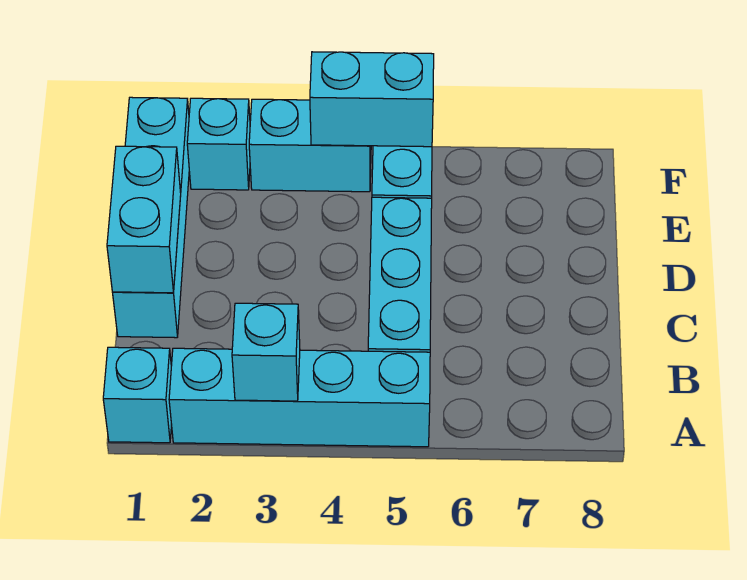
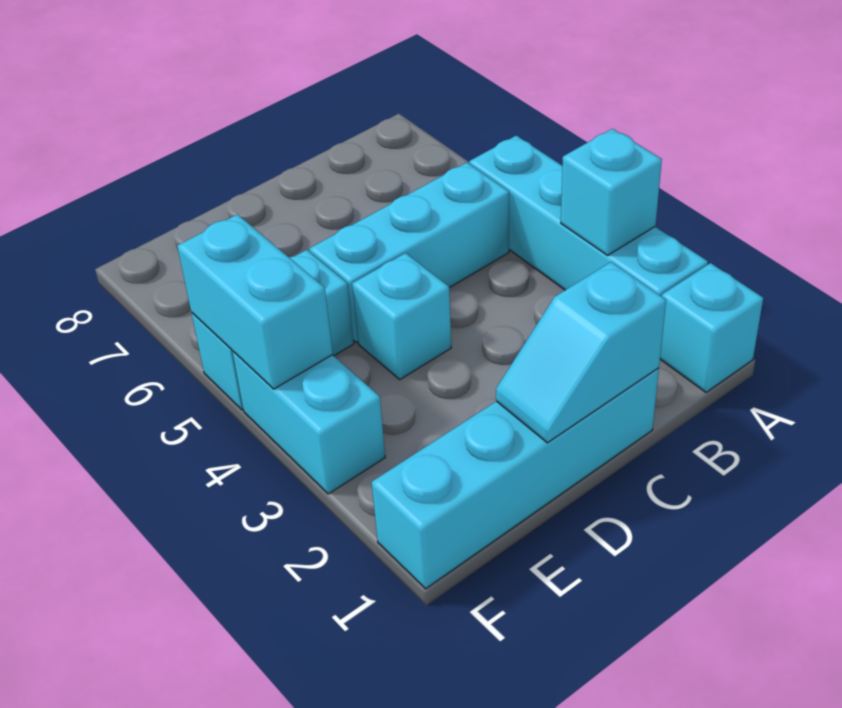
cyan 1x2 brick [107,146,181,293] -> cyan 1x2 slope [496,262,666,443]
cyan 1x1 brick [187,98,250,190] -> cyan 1x1 brick moved to [352,253,451,379]

